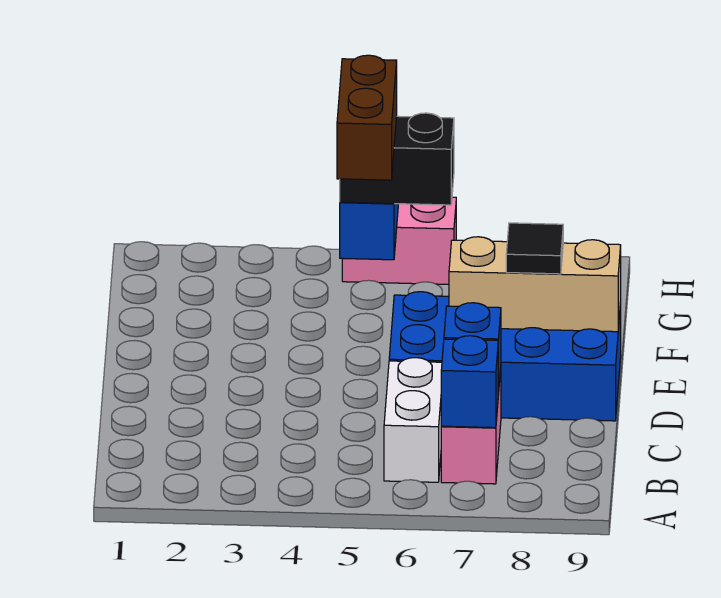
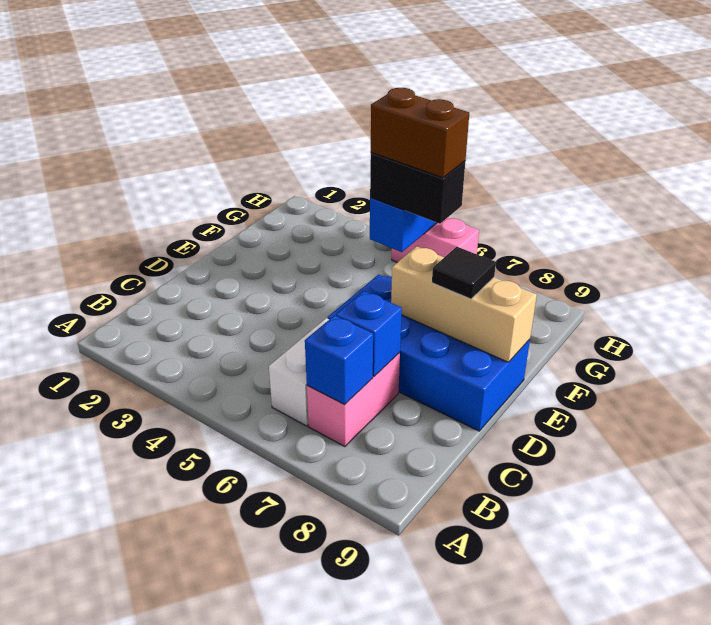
brown 1x2 brick [337,55,397,180] -> brown 1x2 brick turned to [371,88,469,178]

